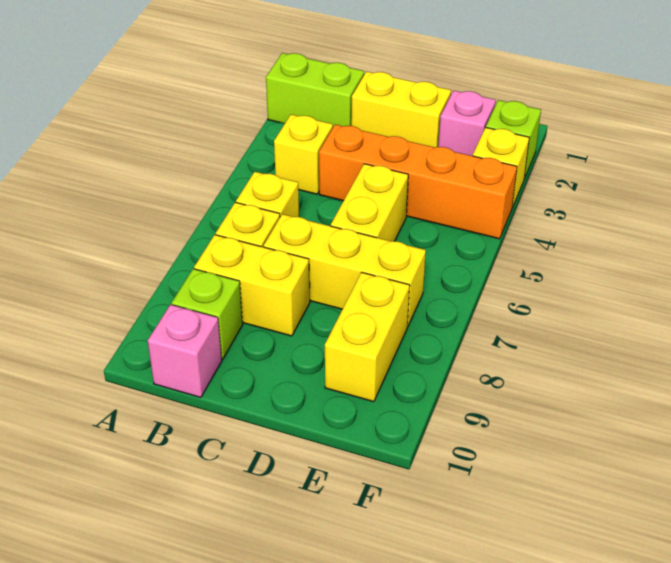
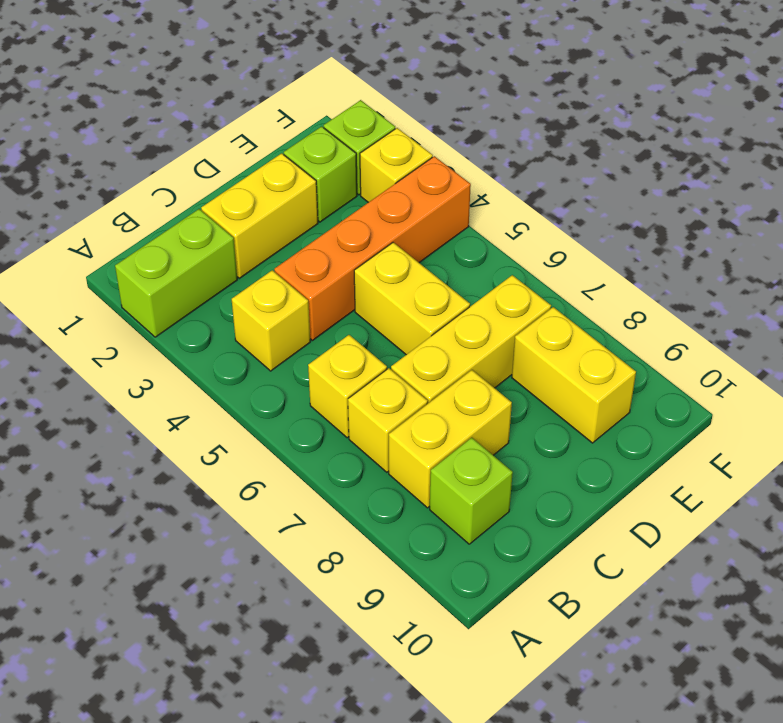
pink 1x1 brick [148,305,222,398] -> none
pink 1x1 brick [438,90,496,156] -> lime 1x1 brick [284,126,357,222]

